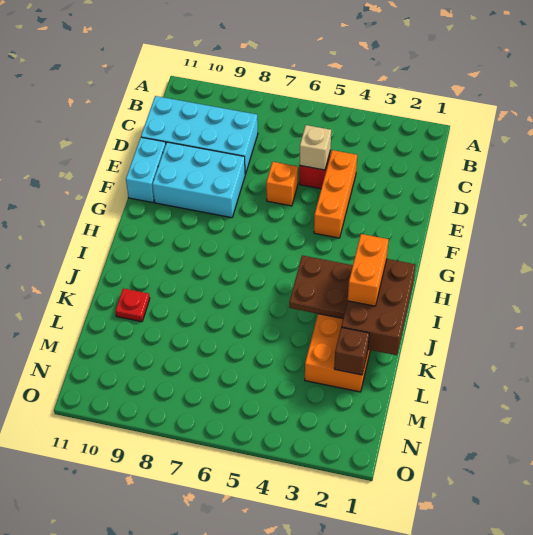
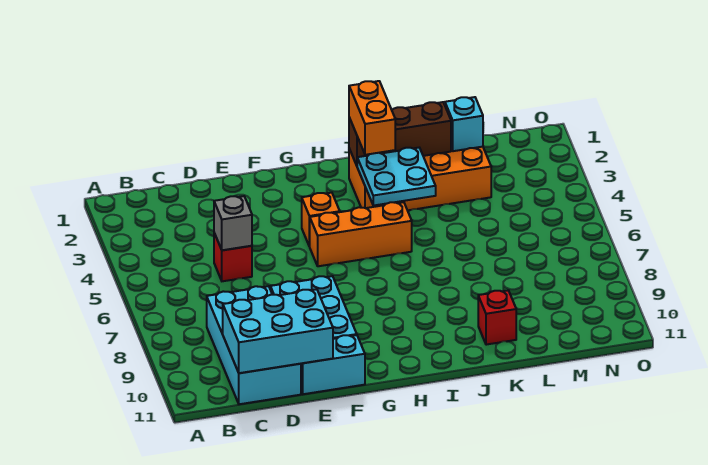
none -> cyan 2x3 brick [223,289,333,373]
orange 1x3 brick [314,150,357,238] -> orange 1x3 brick moved to [309,202,412,266]
tan 1x1 brick [299,125,331,170] -> grey 1x1 brick [214,196,252,250]
orange 1x1 brick [266,162,298,206] -> orange 1x1 brick moved to [302,193,340,246]
brown 2x3 brick [341,259,416,355] -> brown 1x3 brick [349,102,451,166]
orange 1x2 brick [348,234,389,306] -> orange 1x2 brick turned to [349,81,395,155]
brown 2x2 plate [289,255,353,318] -> cyan 2x2 plate [357,148,436,206]
red 1x1 plate [115,288,150,322] -> red 1x1 brick [478,291,516,345]
brown 1x1 brick [334,327,369,375] -> cyan 1x1 brick [445,97,483,151]

